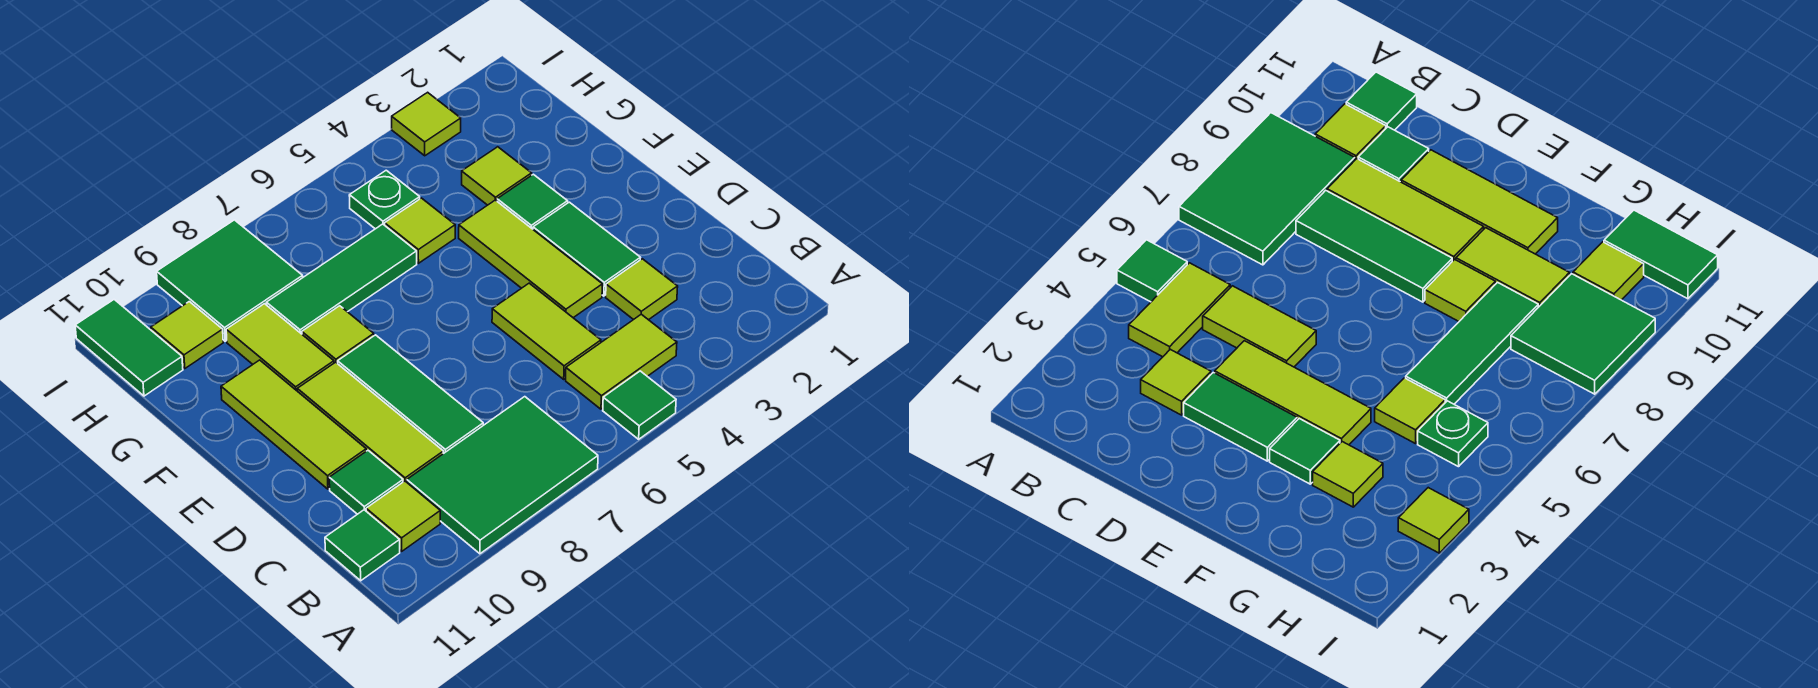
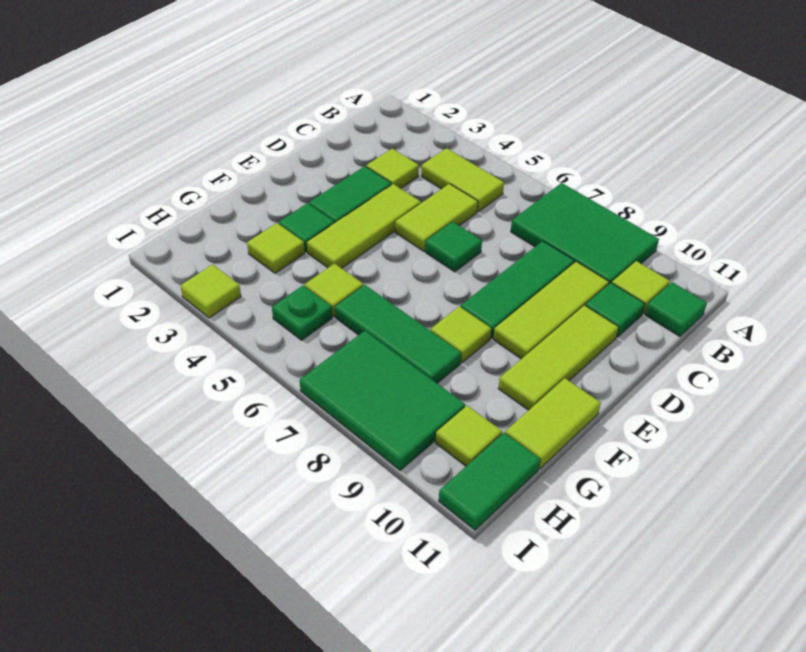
green 1x1 tile [603,371,676,439] -> green 1x1 tile moved to [425,222,482,272]
lime 1x2 tile [226,304,334,391] -> lime 1x2 tile moved to [505,378,601,469]
green 2x2 tile [157,220,303,341] -> green 2x3 tile [300,331,465,470]

